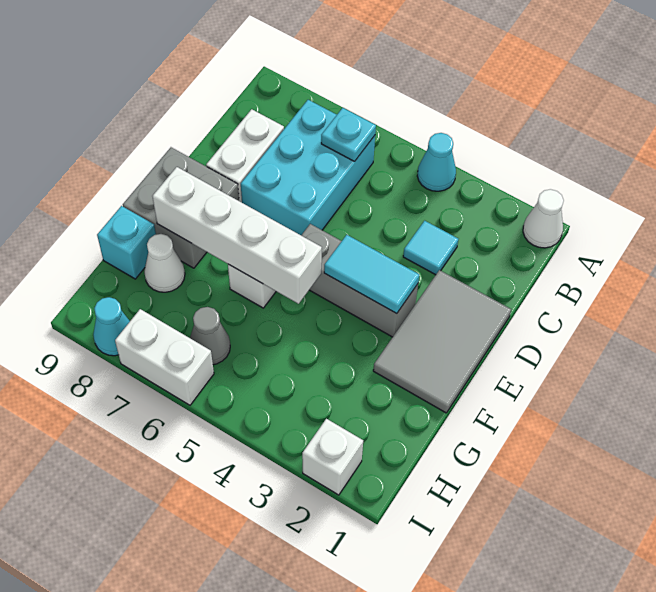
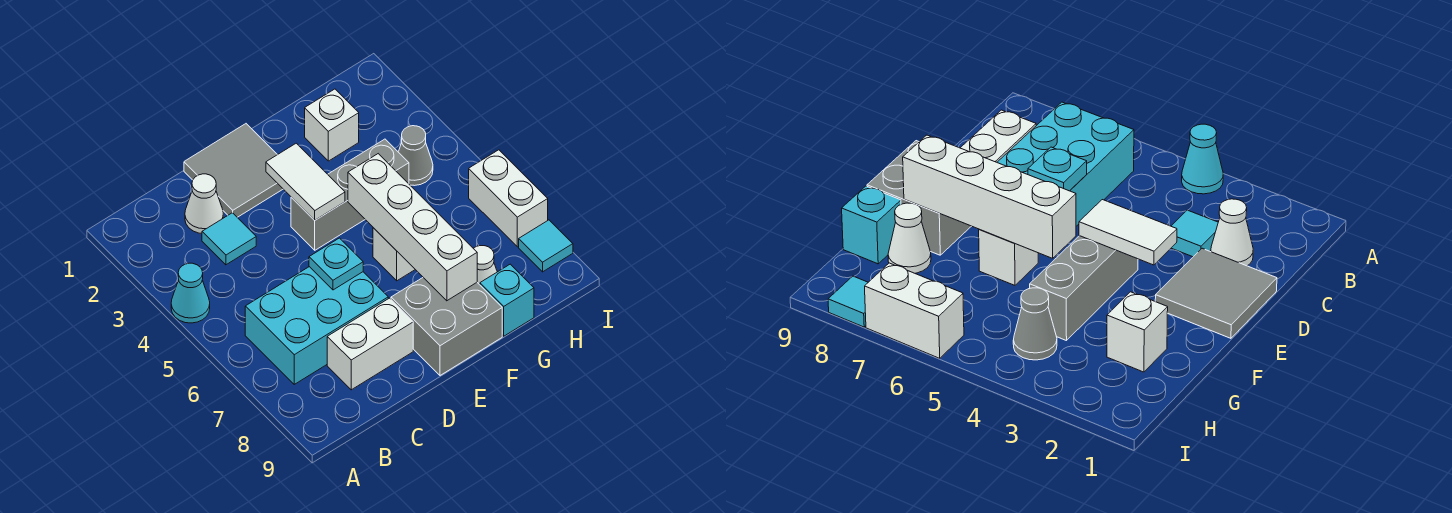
white 1x1 cone [523,189,564,248] -> white 1x1 cone moved to [185,174,223,233]
cyan 1x1 plate [321,108,376,161] -> cyan 1x1 plate moved to [309,238,363,290]
grey 2x3 tile [373,270,511,413] -> grey 2x2 tile [184,124,283,217]
grey 1x3 brick [301,224,418,337] -> grey 1x3 brick turned to [291,139,409,250]
cyan 1x2 tile [324,235,419,314] -> white 1x2 tile [266,143,345,220]
grey 1x1 cone [190,307,230,365] -> grey 1x1 cone moved to [398,126,433,186]
white 1x1 brick [302,419,363,495] -> white 1x1 brick moved to [305,89,359,161]
cyan 1x1 cone [93,297,130,356] -> cyan 1x1 tile [519,220,573,272]

